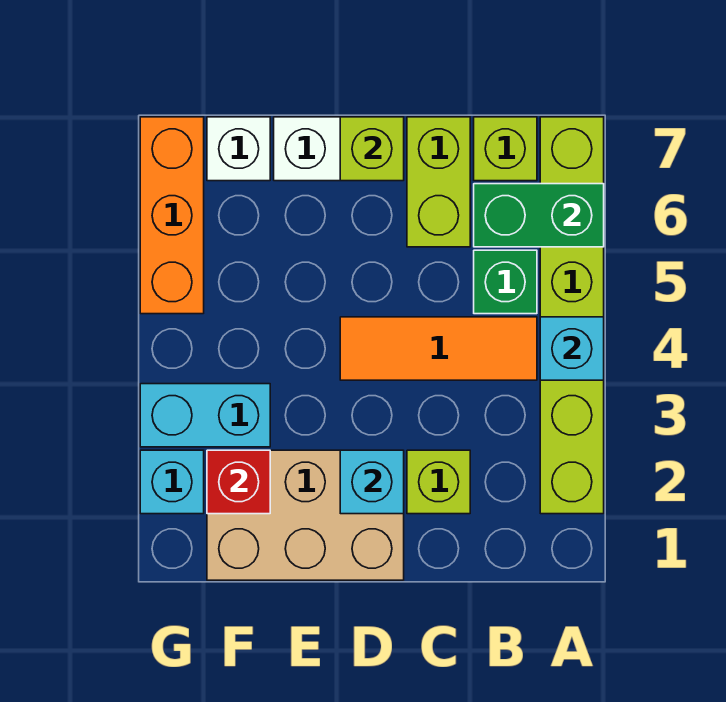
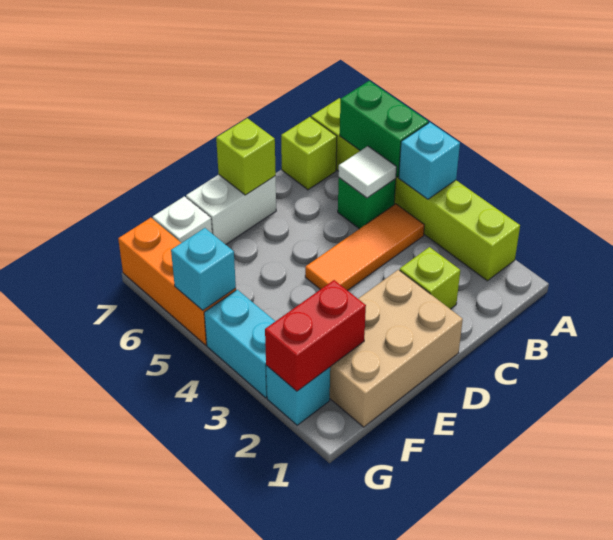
green 1x2 brick [474,184,604,247] -> green 1x2 brick turned to [340,81,428,177]
none -> white 1x1 tile [339,146,397,198]
lime 1x2 brick [407,117,470,247] -> none
cyan 1x1 brick [340,450,404,514] -> cyan 1x1 brick moved to [171,228,236,310]
red 1x1 brick [207,450,270,514] -> red 1x2 brick [265,280,366,391]
cyan 1x2 brick [140,384,270,447] -> cyan 1x2 brick turned to [204,290,275,398]

